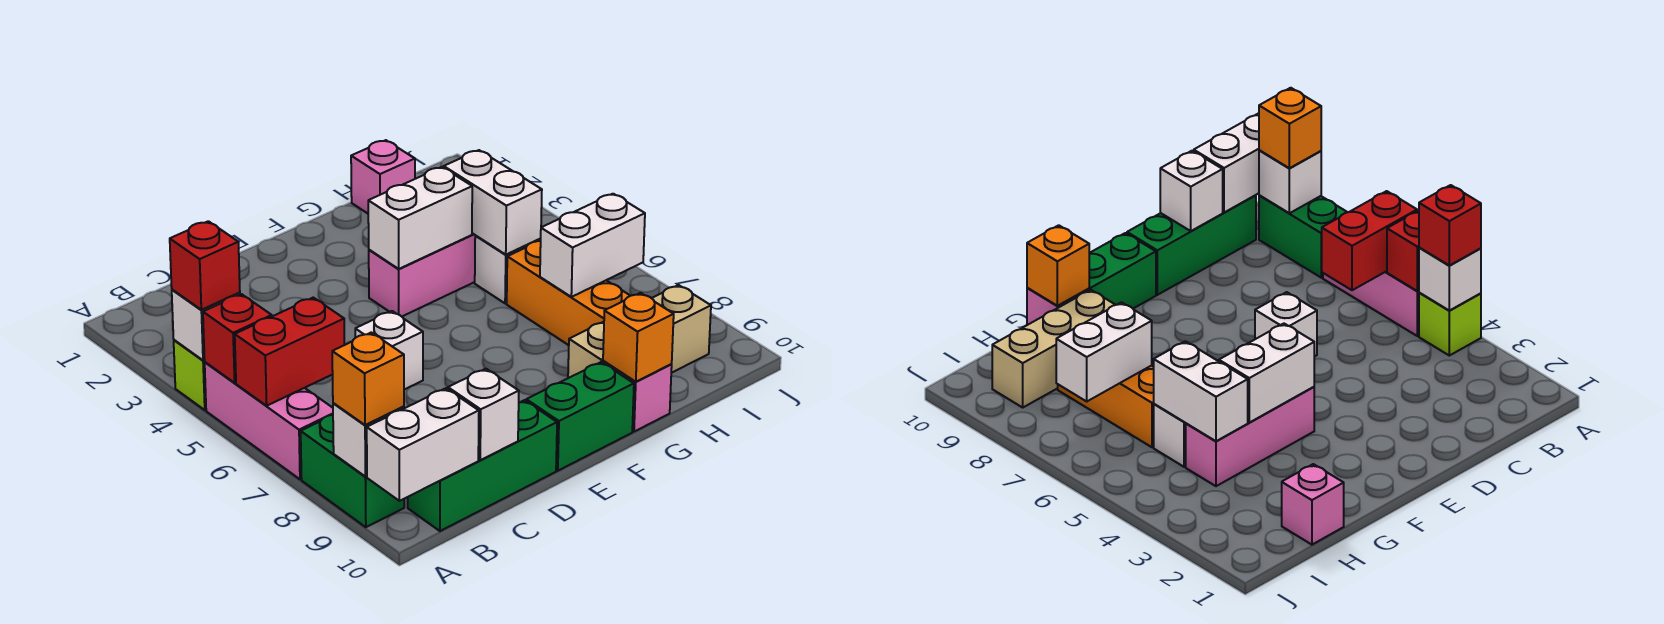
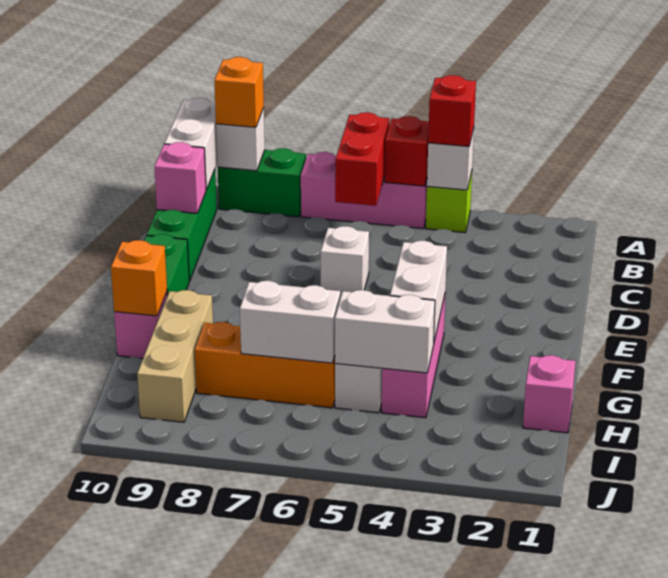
white 1x1 brick [448,369,519,460] -> pink 1x1 brick [154,142,206,213]
white 1x2 brick [540,194,645,297] -> white 1x2 brick turned to [240,281,340,363]

